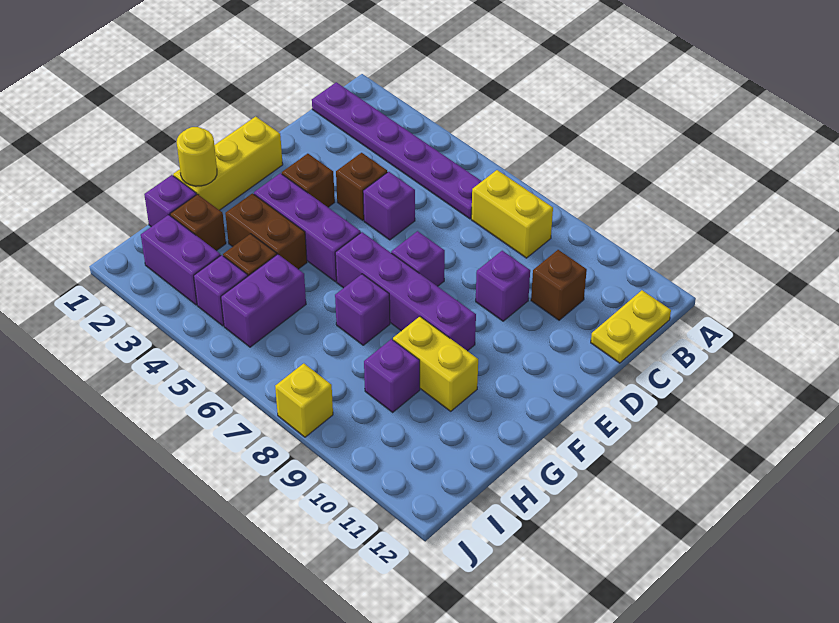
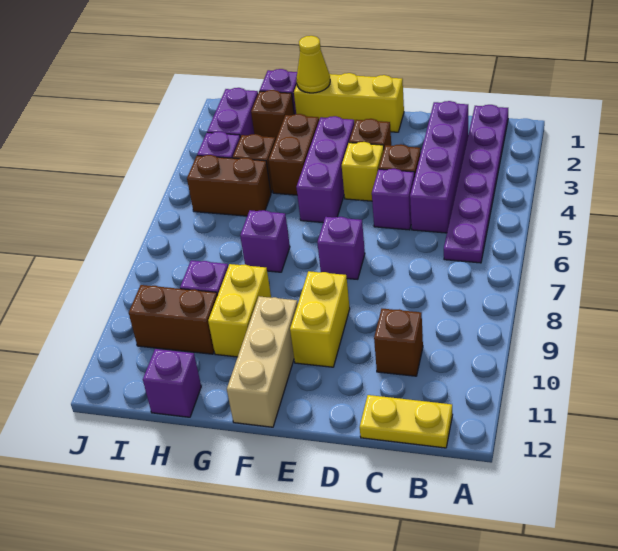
yellow 1x2 brick [471,170,553,258] -> yellow 1x2 brick moved to [290,271,350,367]
purple 1x1 brick [476,251,530,321] -> purple 1x1 brick moved to [143,349,201,417]
purple 1x4 brick [335,232,476,351] -> purple 1x4 brick moved to [410,101,468,233]
none -> tan 1x3 brick [227,296,298,427]
yellow 1x1 round brick [177,127,217,186] -> yellow 1x1 cone [296,36,330,93]
purple 1x2 brick [221,254,306,347] -> brown 1x2 brick [187,155,271,216]
none -> brown 1x2 brick [129,285,217,354]
yellow 1x1 brick [275,363,333,437] -> yellow 1x1 brick moved to [342,142,384,201]

